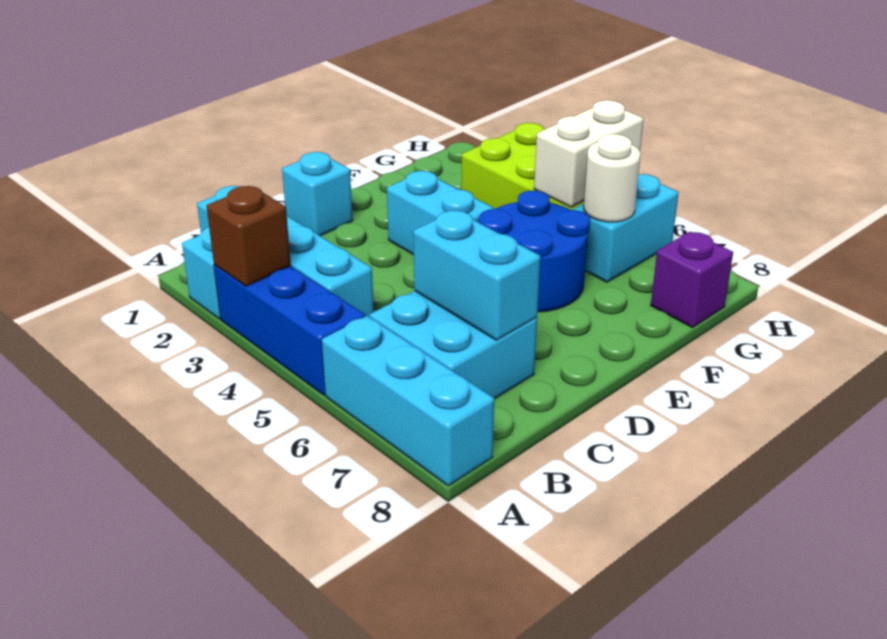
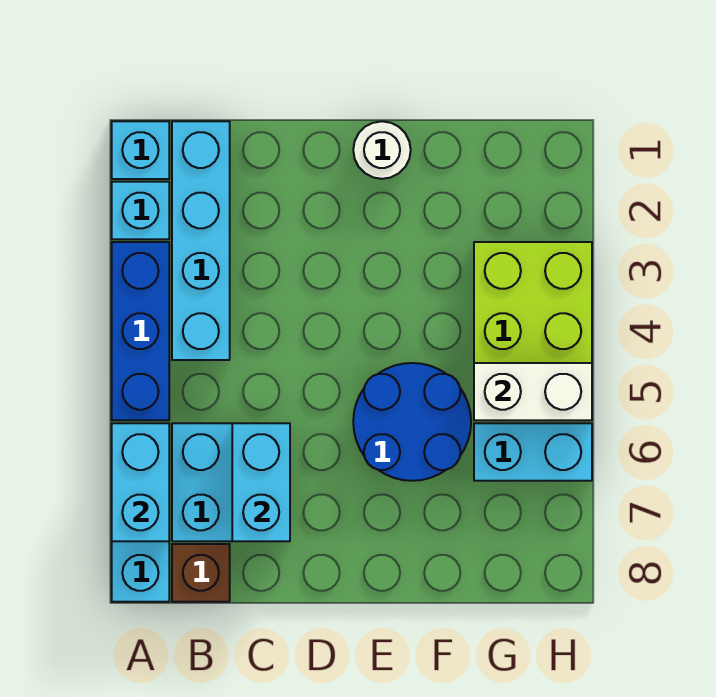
brown 1x1 brick [207,186,291,286] -> brown 1x1 brick moved to [172,544,230,602]
cyan 1x1 brick [282,152,353,236] -> cyan 1x1 brick moved to [112,121,169,179]
cyan 1x2 brick [387,171,494,255] -> cyan 1x2 brick moved to [112,423,169,541]
white 1x1 round brick [584,134,641,222] -> white 1x1 round brick moved to [353,121,411,179]
purple 1x1 brick [651,232,733,328] -> none

